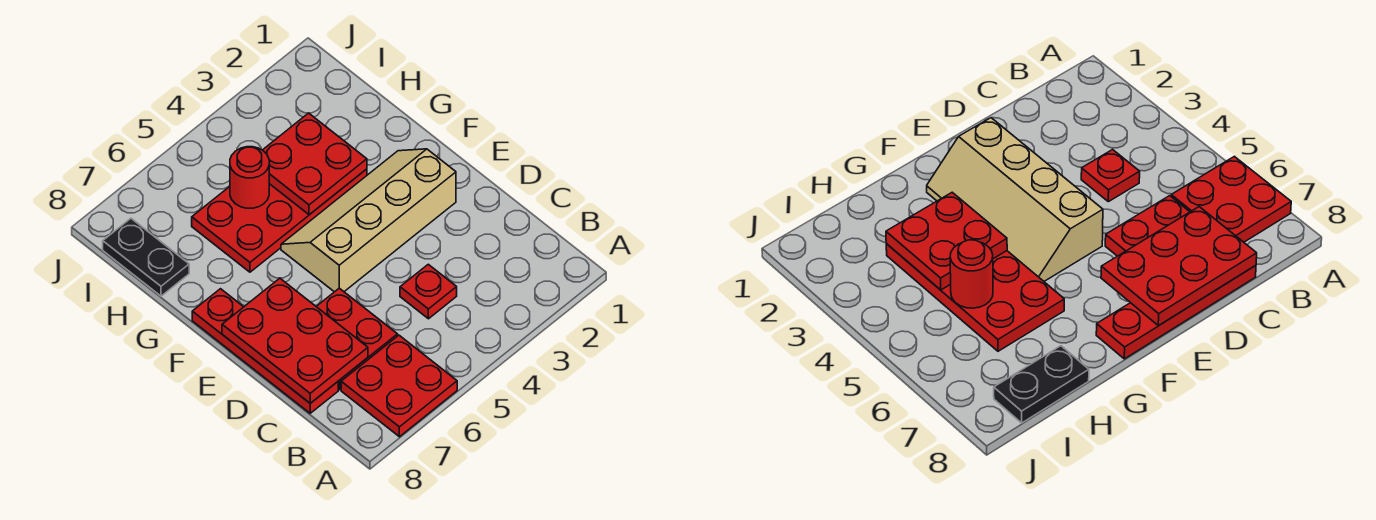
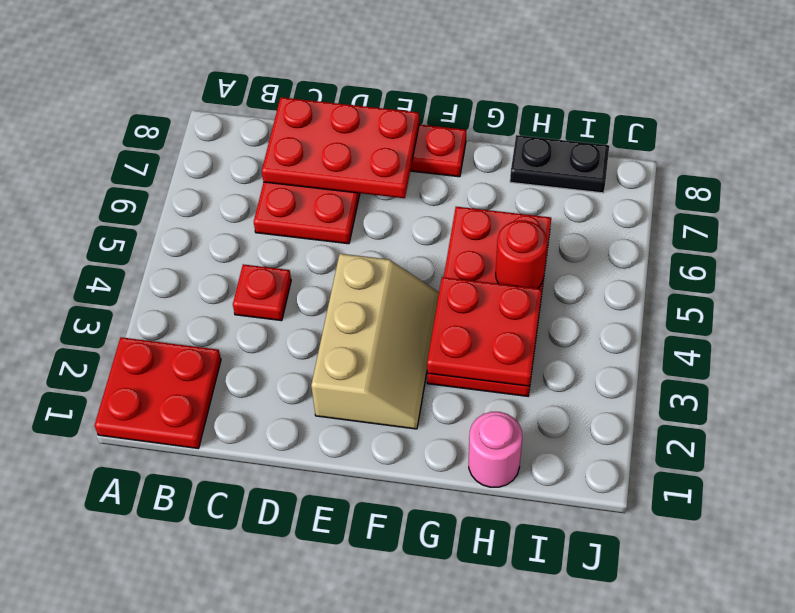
red 2x2 plate [341,335,457,437] -> red 2x2 plate moved to [95,337,221,449]
tan 2x4 slope [281,149,456,292] -> tan 2x3 slope [311,254,439,429]
none -> pink 1x1 round brick [469,412,522,487]

